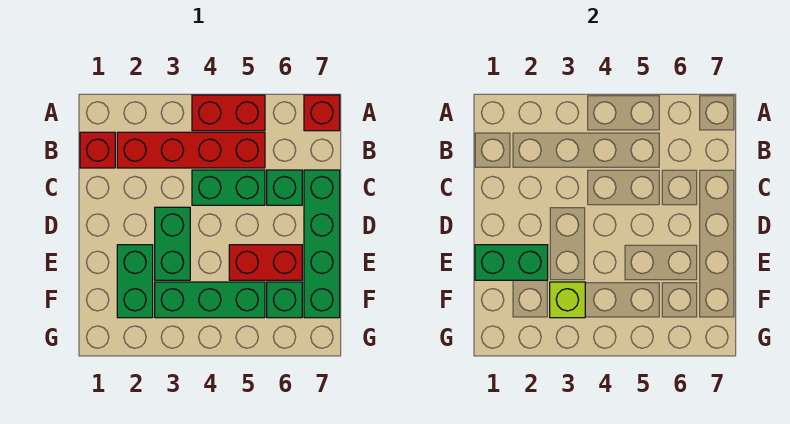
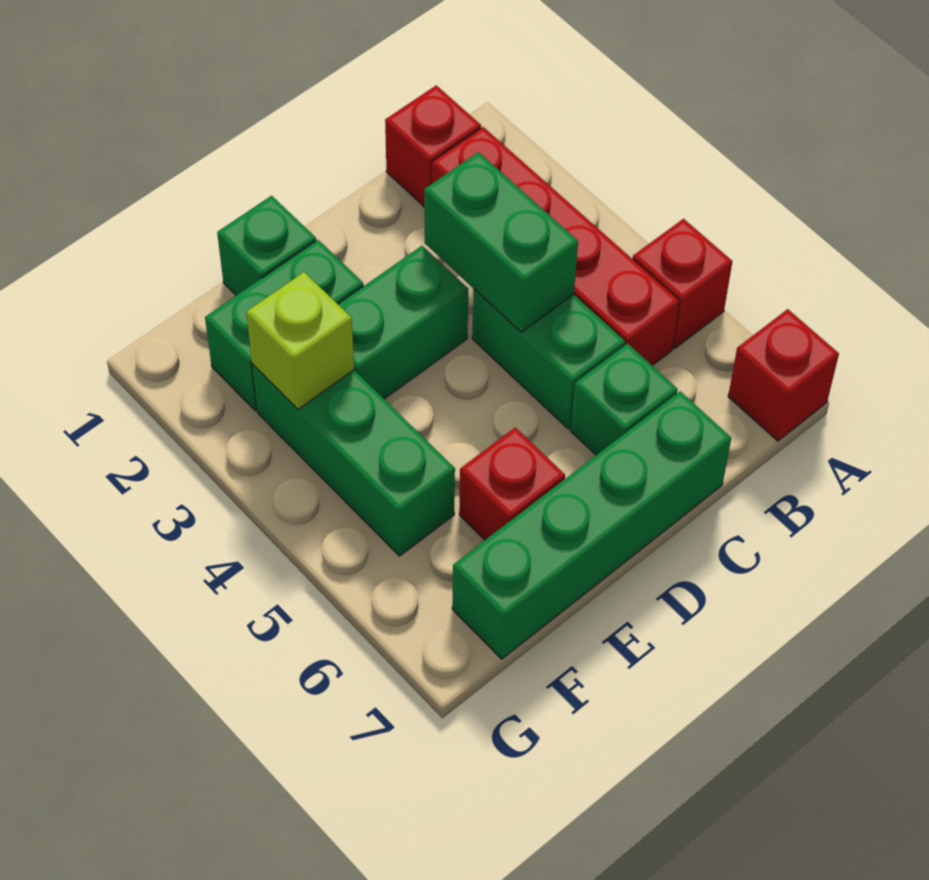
red 1x2 brick [192,95,265,131] -> red 1x1 brick [633,219,732,348]
green 1x2 brick [475,245,548,280] -> green 1x2 brick moved to [424,152,578,332]
red 1x2 brick [229,245,302,280] -> red 1x1 brick [459,427,565,540]
green 1x1 brick [267,282,302,318] -> green 1x1 brick moved to [217,196,316,295]

